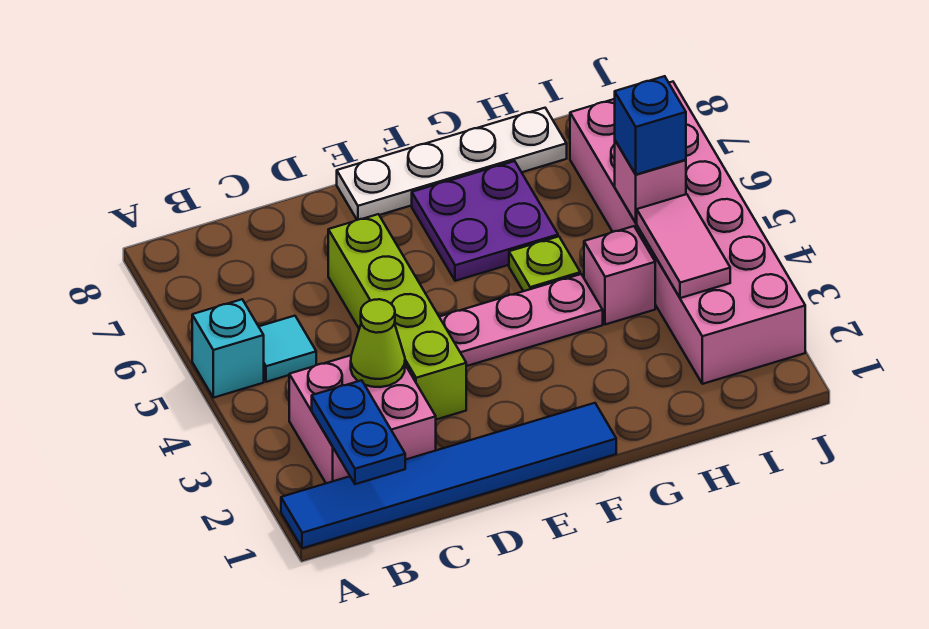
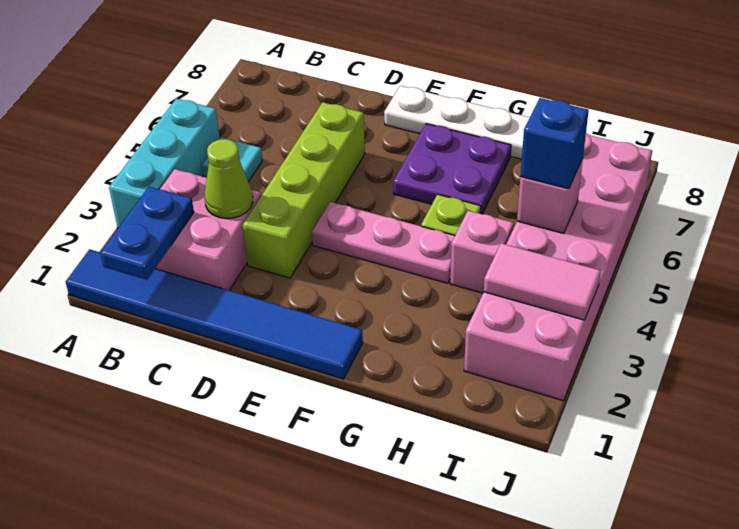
cyan 1x1 brick [192,299,264,398] -> cyan 1x3 brick [109,99,220,228]
pink 1x2 tile [637,194,730,298] -> pink 1x2 tile turned to [484,243,601,320]

